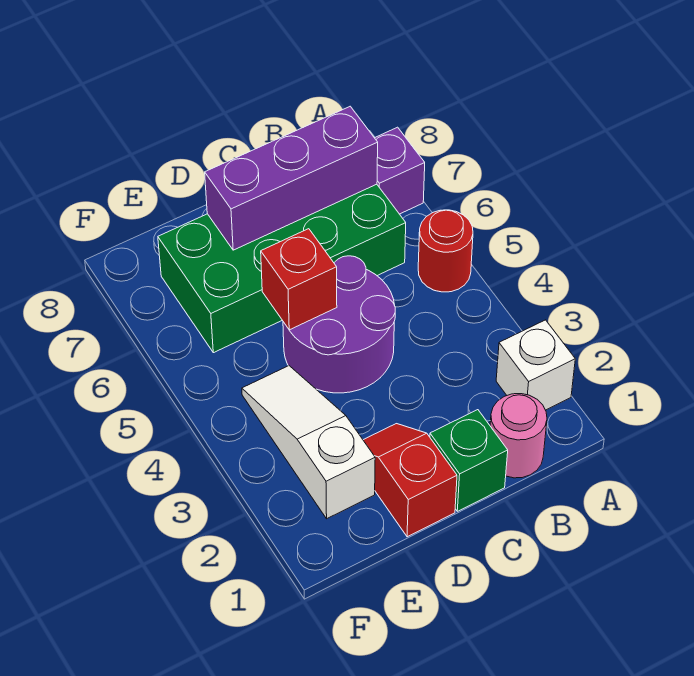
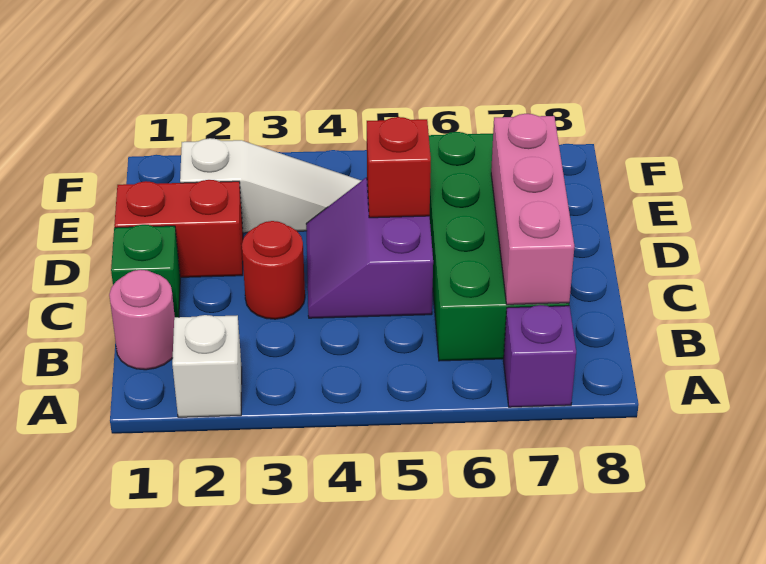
red 1x1 round brick [418,210,473,292] -> red 1x1 round brick moved to [242,221,305,319]
purple 1x3 brick [205,106,378,250] -> pink 1x3 brick [491,114,574,305]
purple 2x2 round brick [283,256,395,393] -> purple 2x2 slope [306,178,433,318]
red 1x2 slope [363,424,457,537] -> red 1x2 brick [114,180,243,277]

